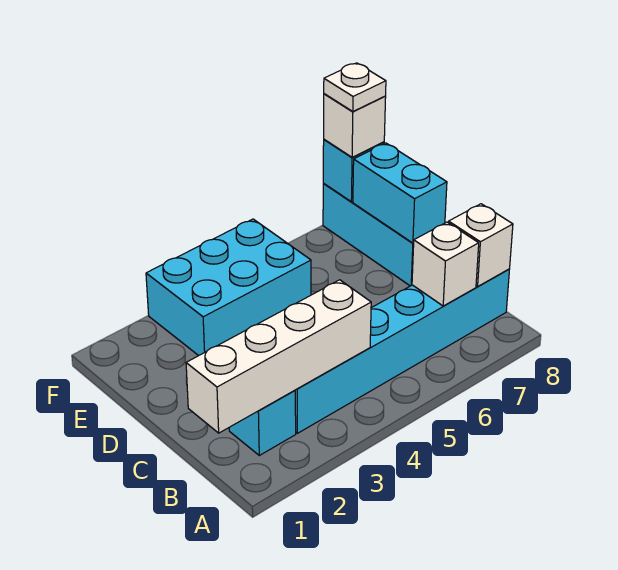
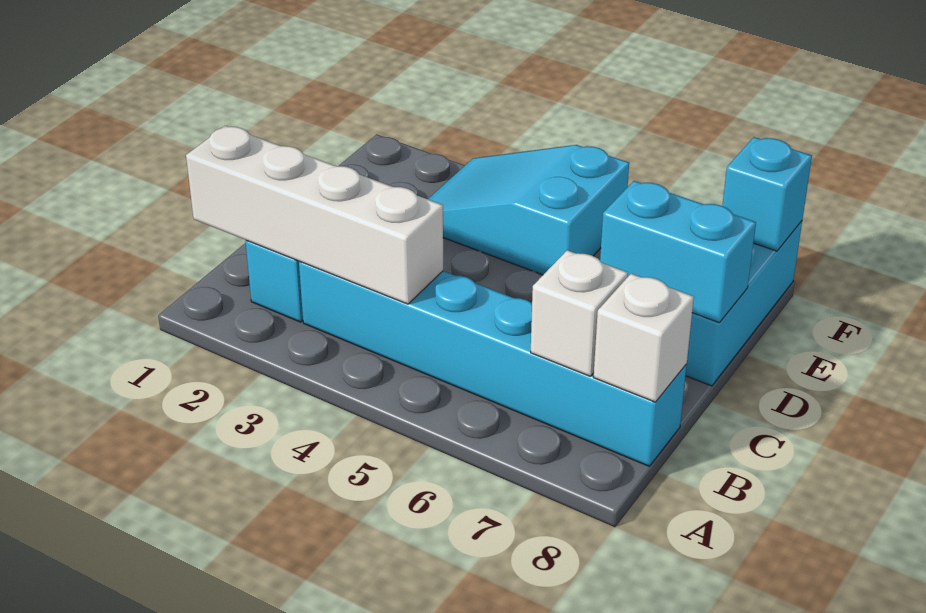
cyan 1x2 brick [353,143,447,243] -> cyan 1x2 brick turned to [600,181,756,323]
cyan 2x3 brick [146,219,311,356] -> cyan 2x3 slope [428,145,629,275]
white 1x1 brick [324,94,386,157] -> none
white 1x1 plate [324,63,386,112] -> none

